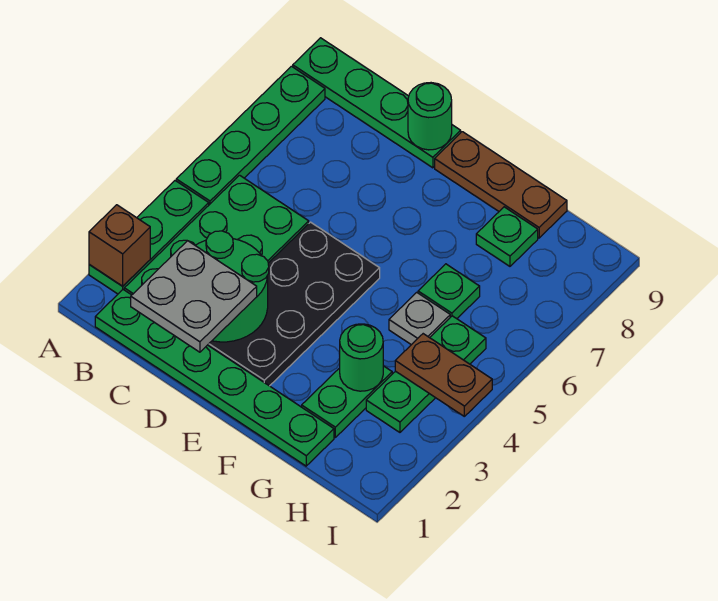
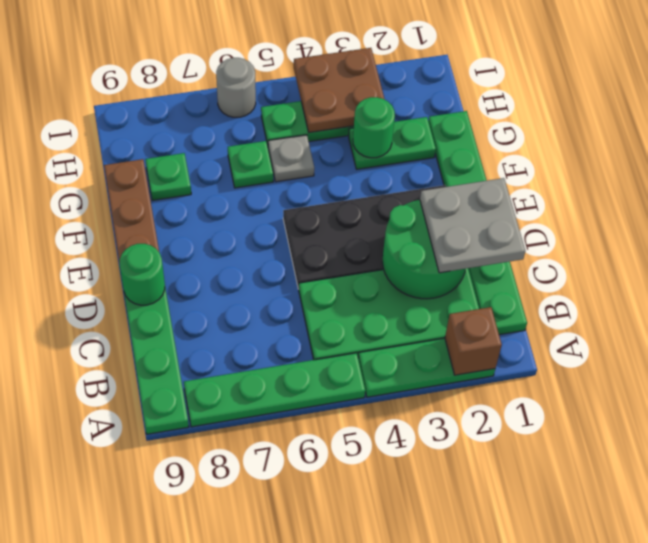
brown 1x2 plate [395,334,492,416] -> brown 2x2 plate [294,48,384,132]
none -> grey 1x1 round brick [216,58,256,117]

